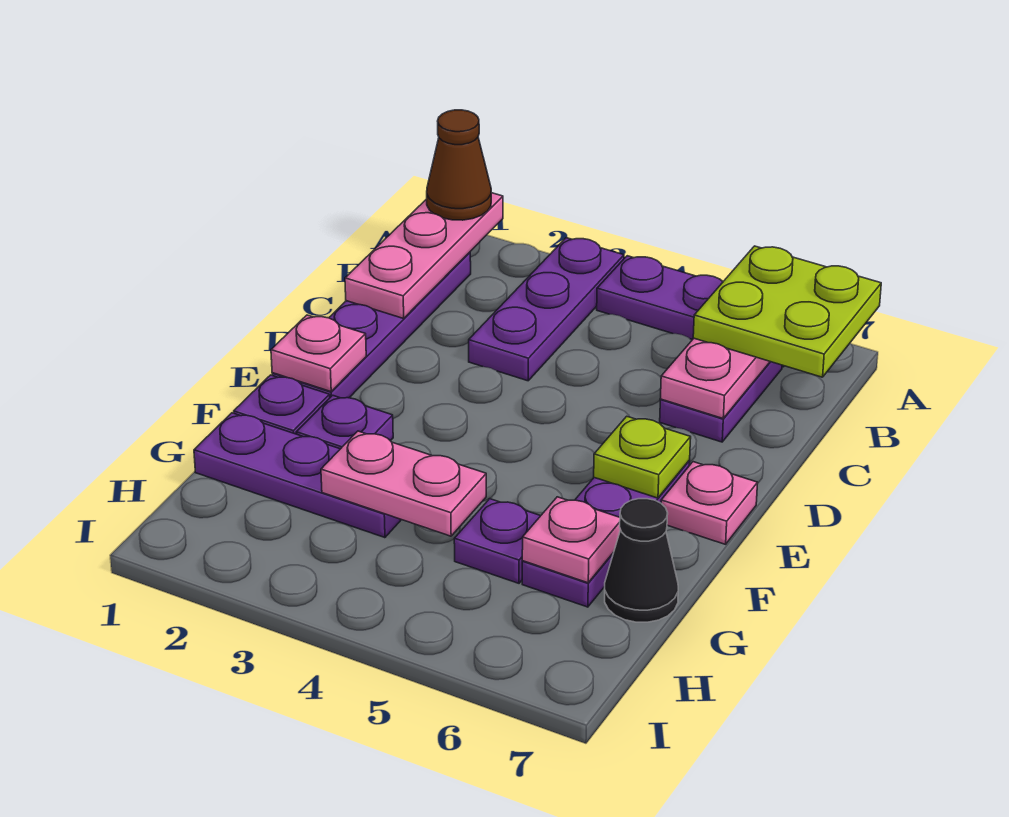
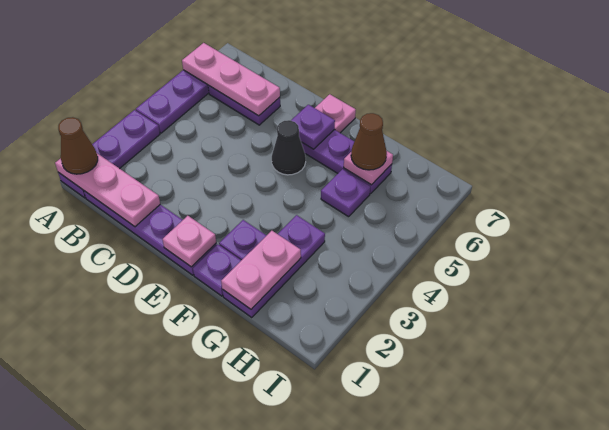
purple 1x3 plate [469,238,624,381] -> purple 1x3 plate turned to [58,110,160,198]
lime 2x2 plate [693,246,881,377] -> none
lime 1x1 plate [594,416,691,498] -> purple 1x1 plate [291,105,335,149]
pink 1x2 plate [321,431,486,536] -> pink 1x2 plate moved to [221,231,301,309]
none -> brown 1x1 cone [351,113,387,170]
black 1x1 cone [605,499,678,622] -> black 1x1 cone moved to [272,120,306,175]

